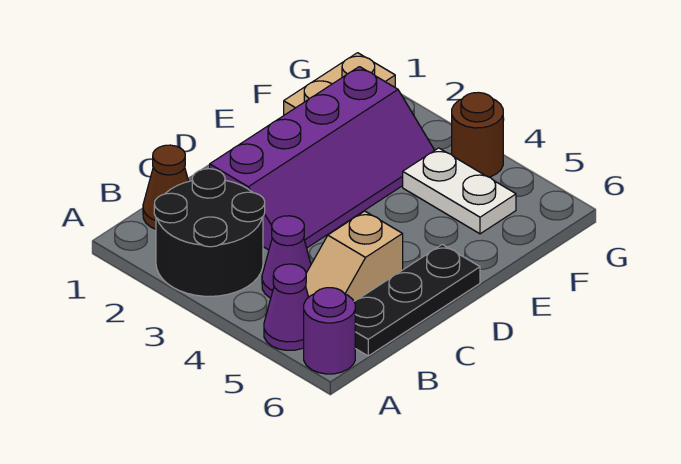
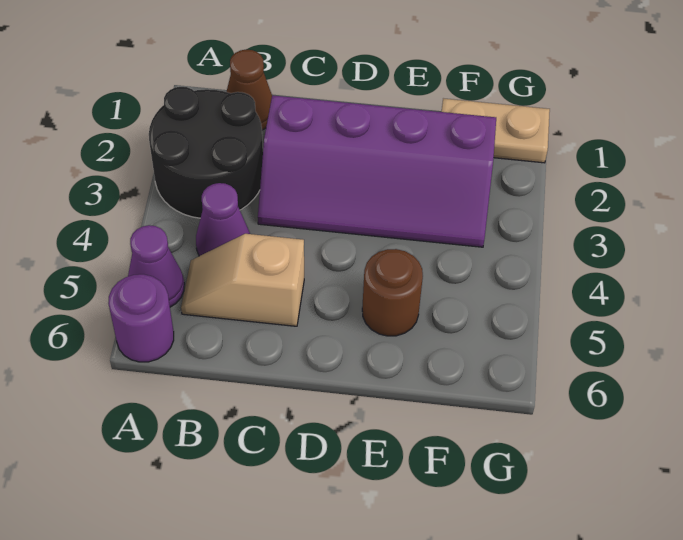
black 1x3 plate [354,244,480,356] -> none
white 1x2 plate [403,148,516,234] -> none
brown 1x1 round brick [452,92,503,177] -> brown 1x1 round brick moved to [362,249,423,336]

